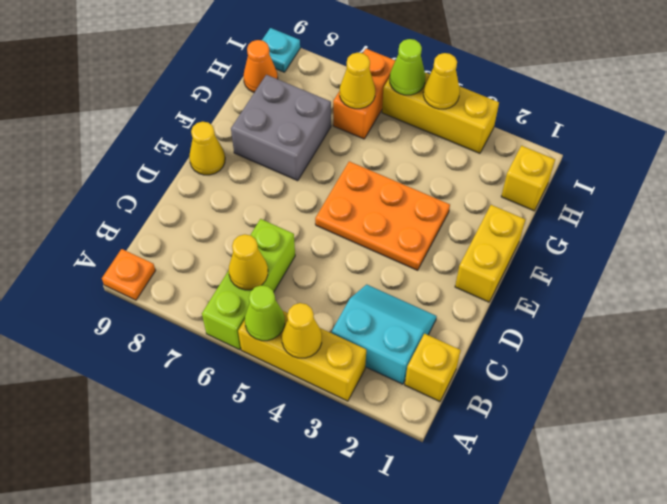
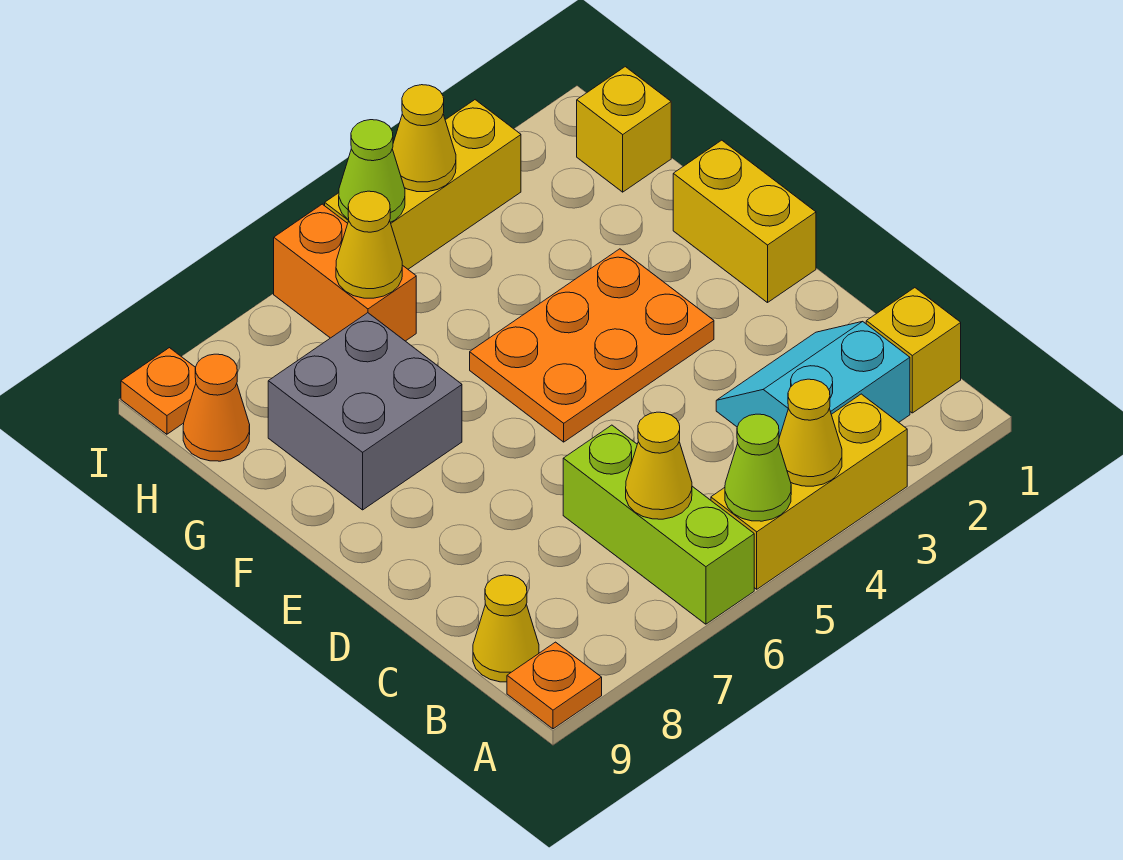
yellow 1x1 cone [189,122,225,175] -> yellow 1x1 cone moved to [473,575,539,682]
cyan 1x1 plate [262,28,300,72] -> orange 1x1 plate [121,348,196,434]

